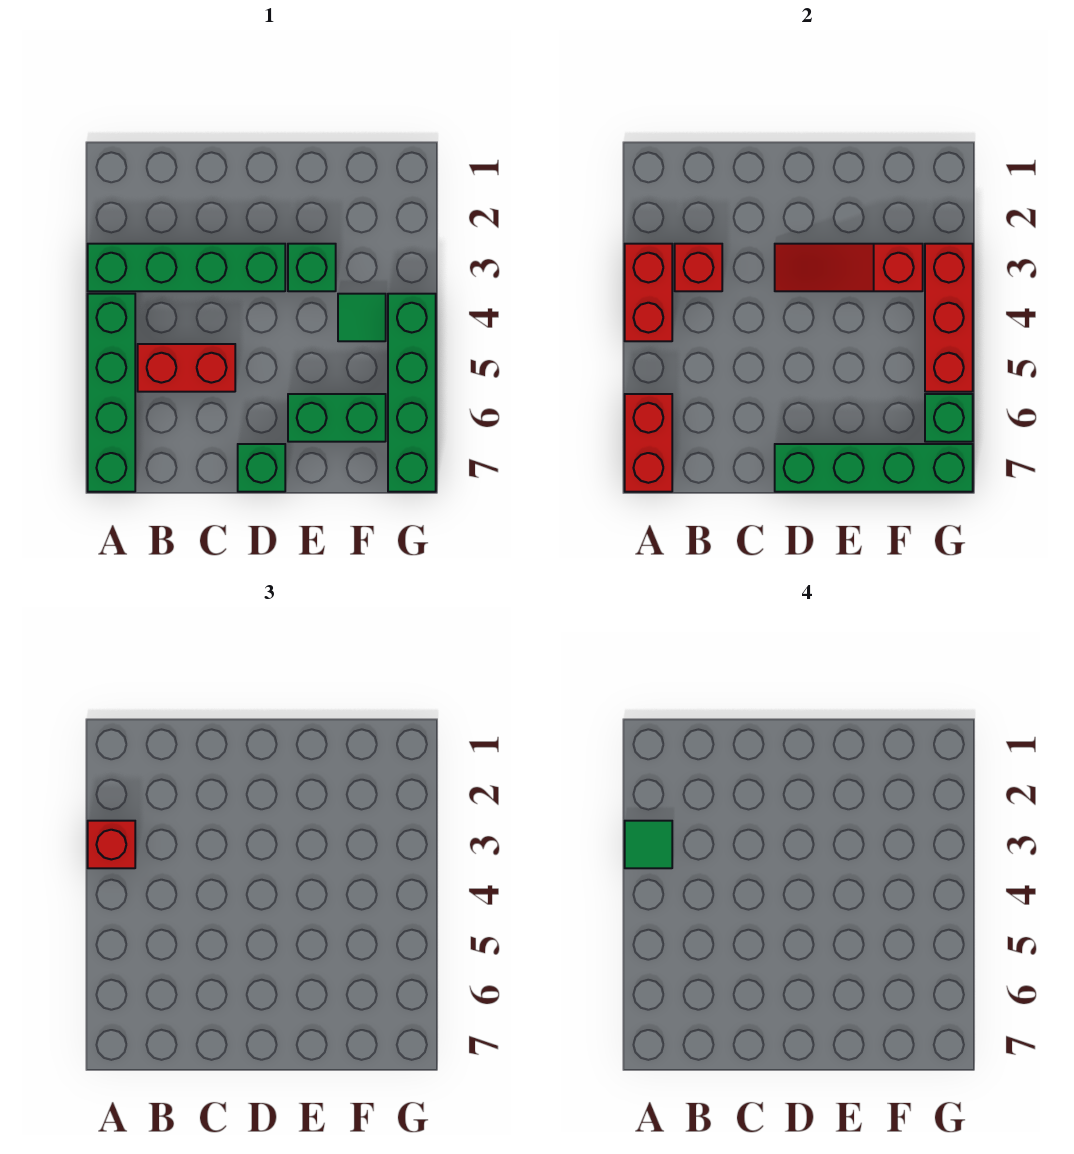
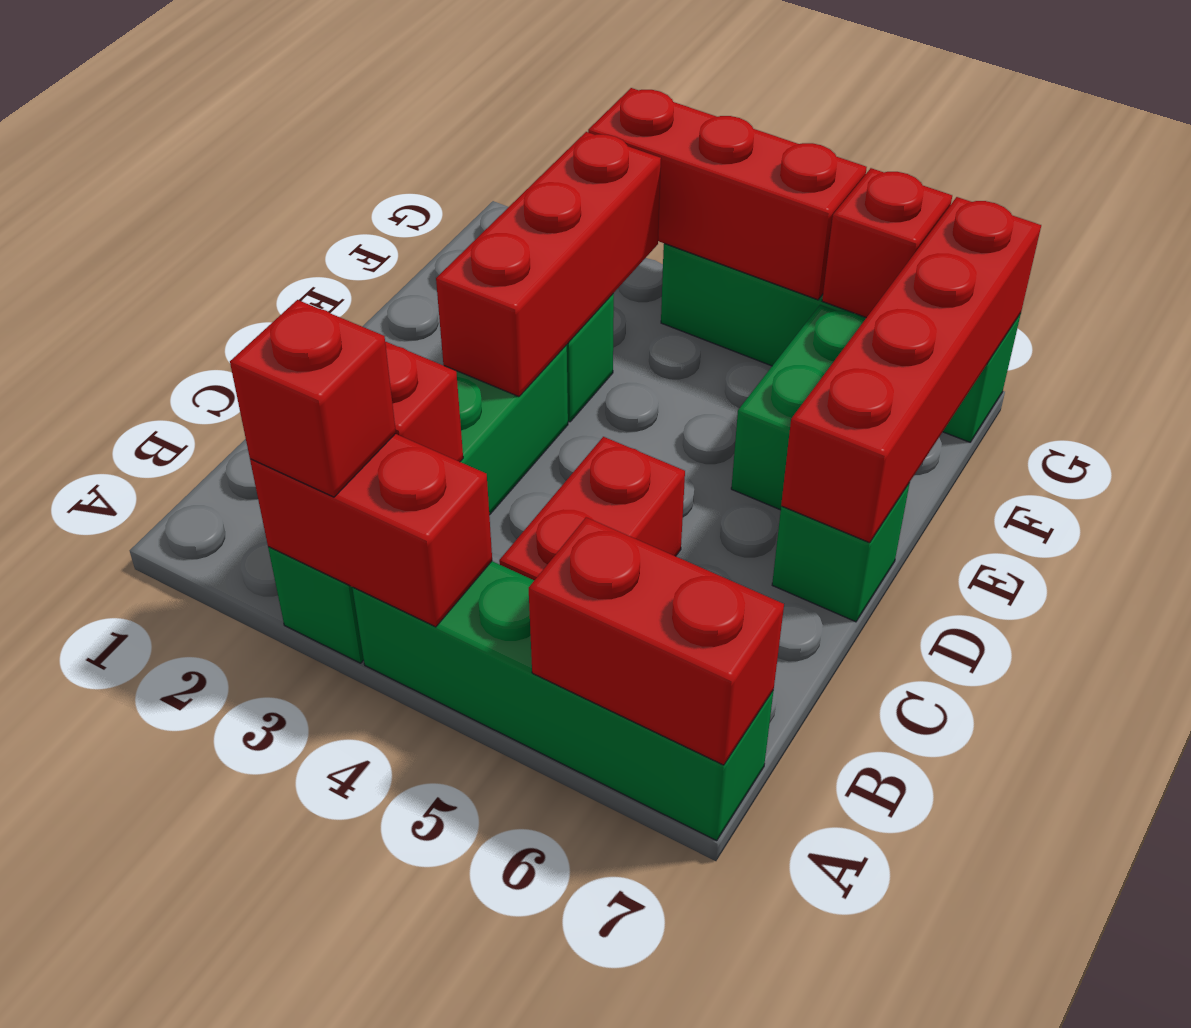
green 1x1 tile [625,821,672,868] -> none
red 1x3 slope [775,244,923,291] -> red 1x3 brick [436,132,661,397]
green 1x4 brick [775,444,973,492] -> red 1x4 brick [781,197,1041,543]
green 1x1 tile [338,294,386,341] -> none
green 1x1 brick [925,394,973,442] -> red 1x1 brick [822,168,952,318]

